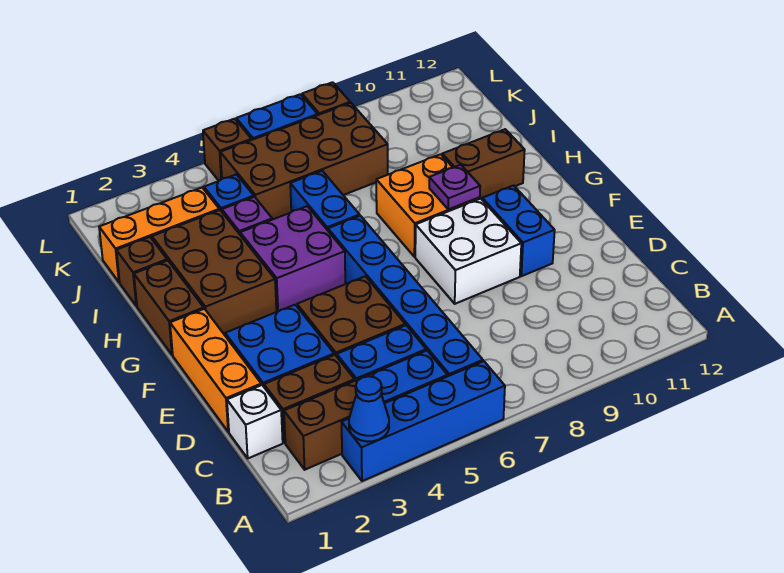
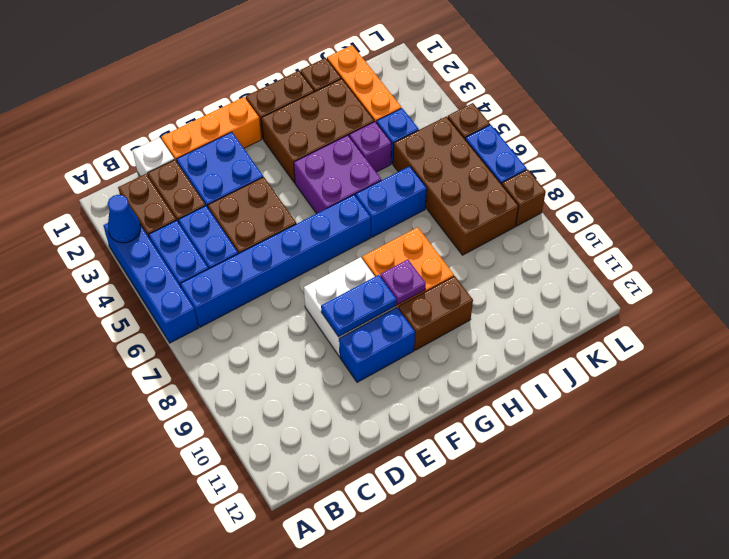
none -> blue 1x2 plate [321,275,397,337]
brown 1x2 brick [442,129,525,199] -> brown 1x2 brick turned to [398,276,473,350]

